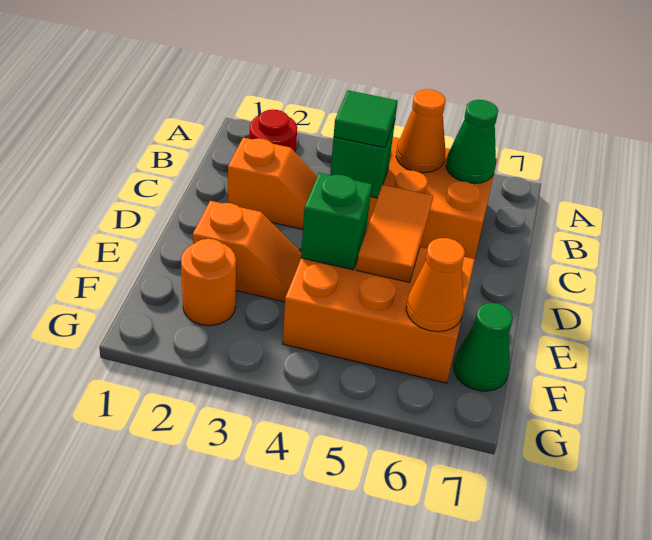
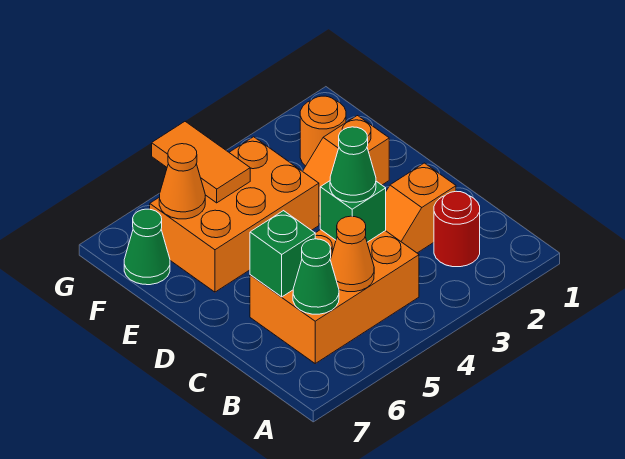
green 1x1 tile [334,90,398,148] -> green 1x1 cone [330,127,376,202]
orange 1x2 tile [356,185,433,283] -> orange 1x2 tile moved to [152,122,250,203]
green 1x1 brick [301,173,372,270] -> green 1x1 brick moved to [250,211,315,297]

